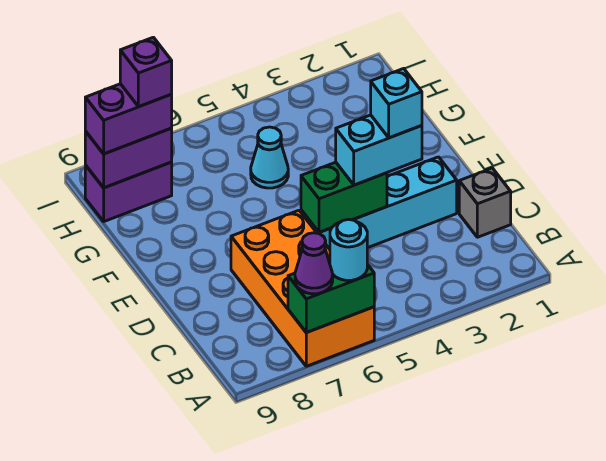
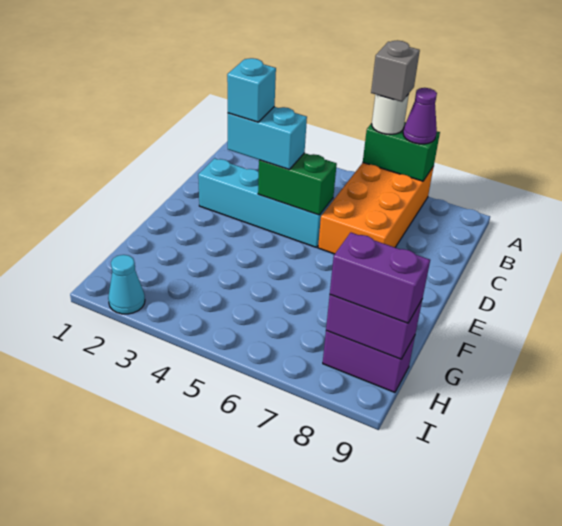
cyan 1x1 round brick [330,219,367,280] -> white 1x1 round brick [372,94,409,134]
grey 1x1 brick [459,168,511,237] -> grey 1x1 brick moved to [371,40,420,102]
cyan 1x1 cone [251,127,288,188] -> cyan 1x1 cone moved to [108,255,145,314]
purple 1x1 brick [120,37,172,107] -> none

